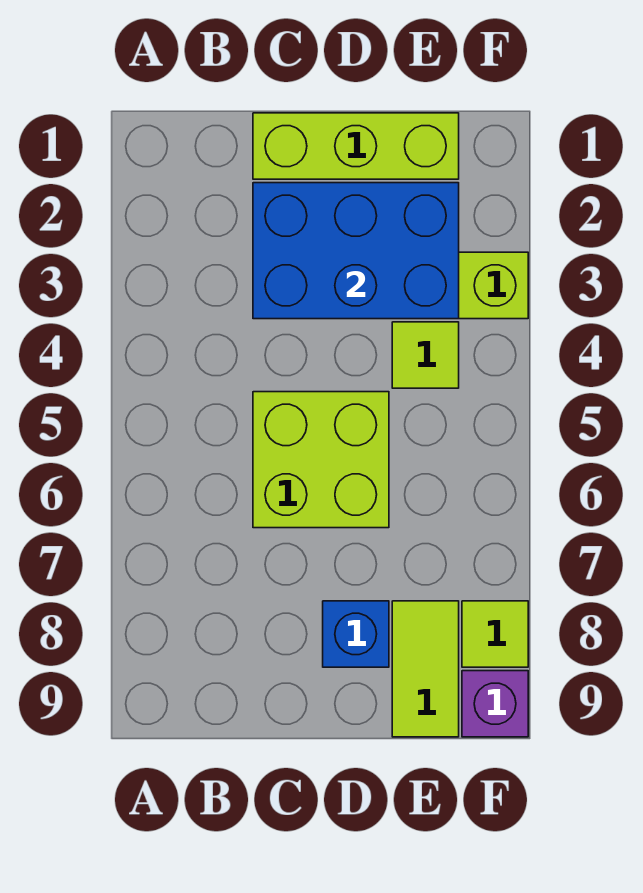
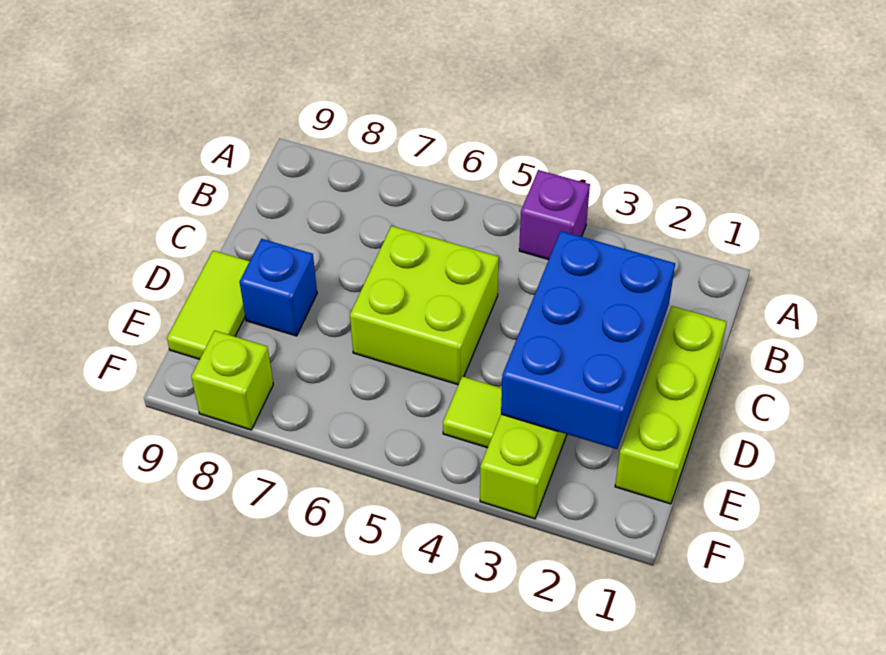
lime 1x2 tile [392,601,459,737] -> lime 1x2 tile turned to [167,251,250,359]
lime 1x1 tile [462,601,528,667] -> lime 1x1 brick [191,331,273,430]
purple 1x1 brick [462,671,528,737] -> purple 1x1 brick moved to [519,170,590,260]

